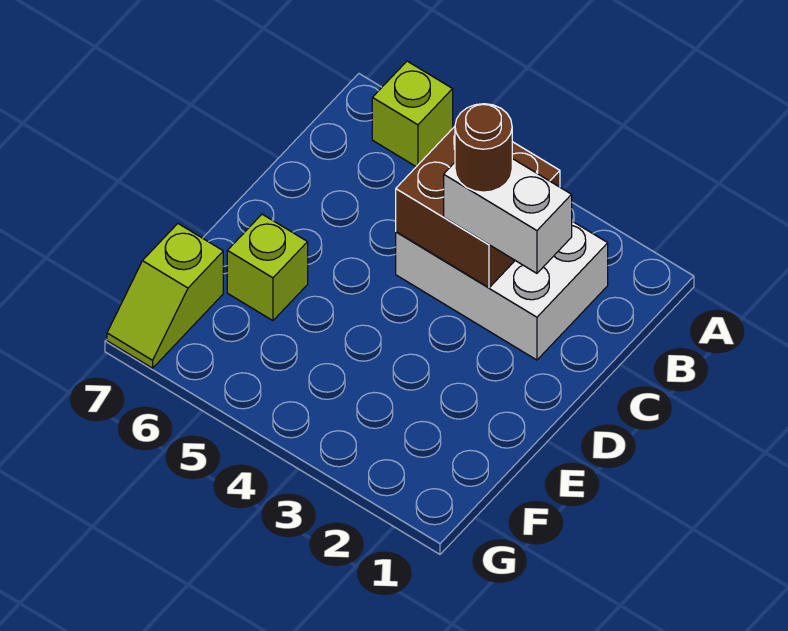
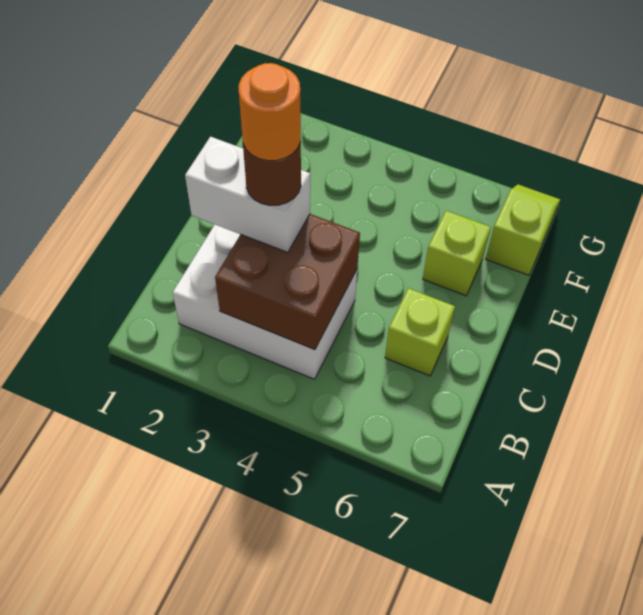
lime 1x1 brick [372,61,453,167] -> lime 1x1 brick moved to [385,288,455,376]
none -> orange 1x1 round brick [239,63,301,161]

